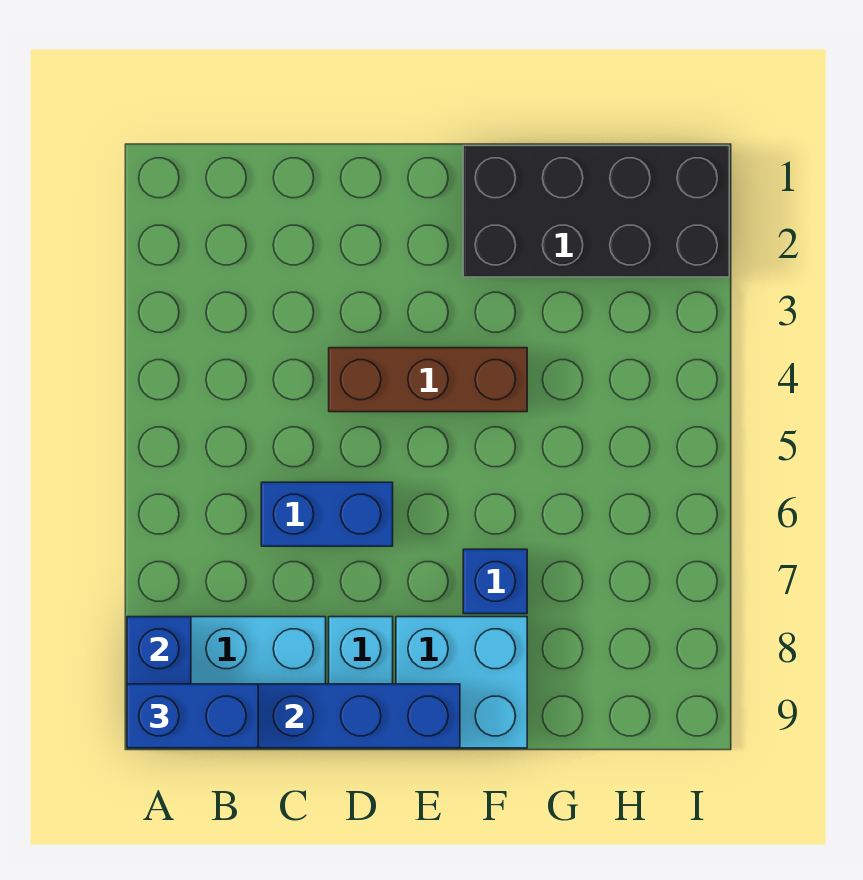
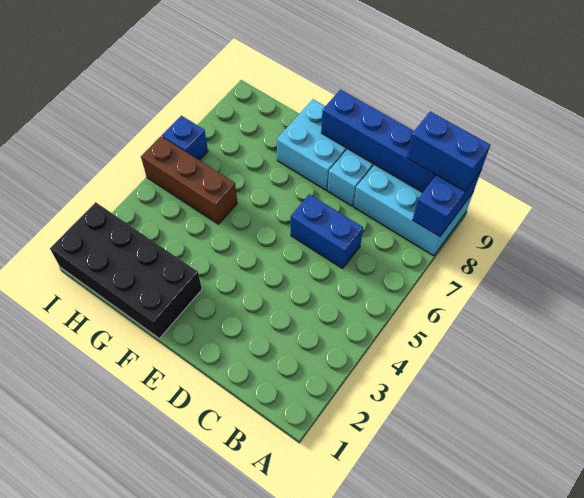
brown 1x3 brick [329,348,527,412] -> brown 1x3 brick moved to [141,136,237,224]
blue 1x1 brick [463,549,527,614] -> blue 1x1 brick moved to [162,116,208,160]

